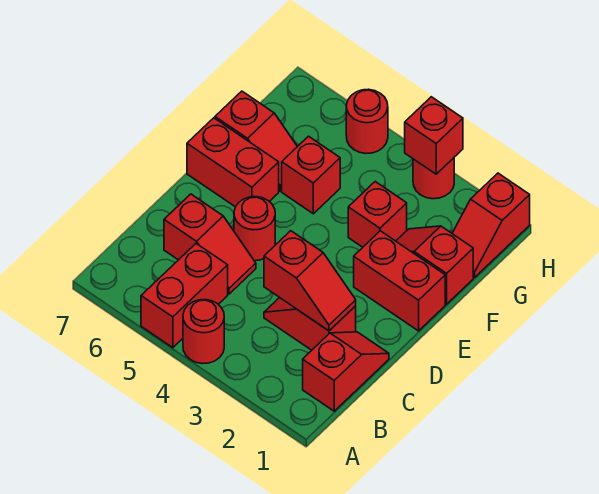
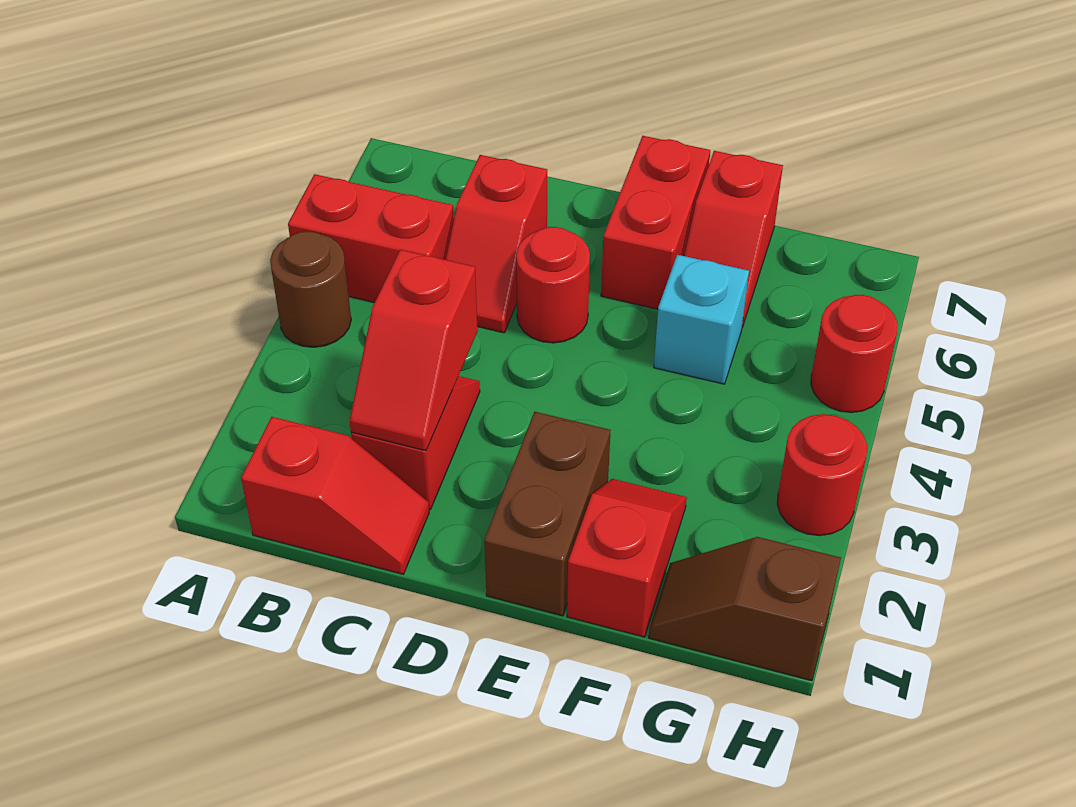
red 1x1 round brick [183,300,224,364] -> brown 1x1 round brick [270,231,351,347]
red 1x2 brick [354,231,445,331] -> brown 1x2 brick [484,412,611,616]
red 1x1 brick [348,182,407,247] -> none
red 1x1 brick [282,136,340,214] -> cyan 1x1 brick [654,255,749,384]
red 1x2 slope [452,173,530,277] -> brown 1x2 slope [649,537,841,681]
red 1x1 brick [405,97,463,174] -> none

